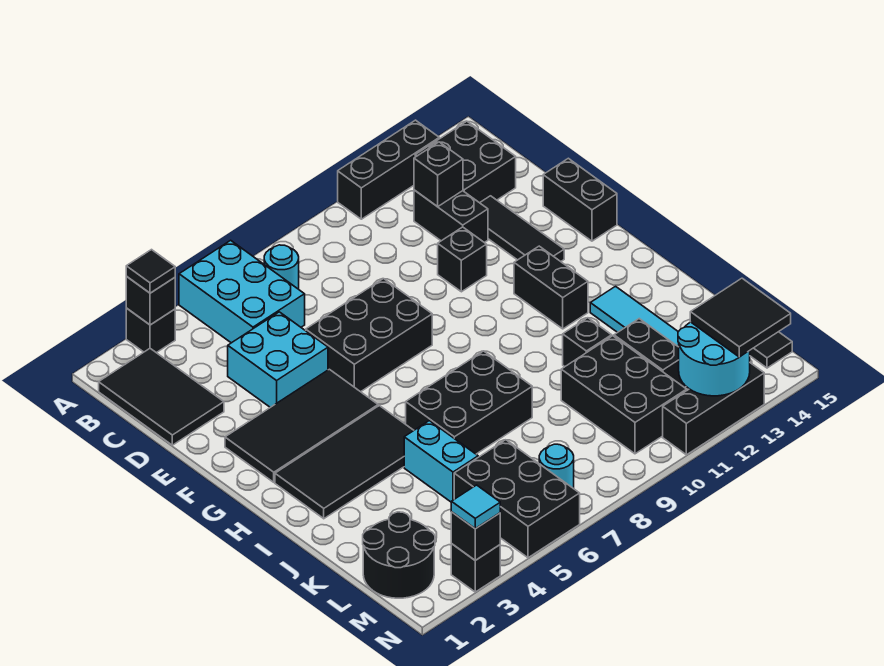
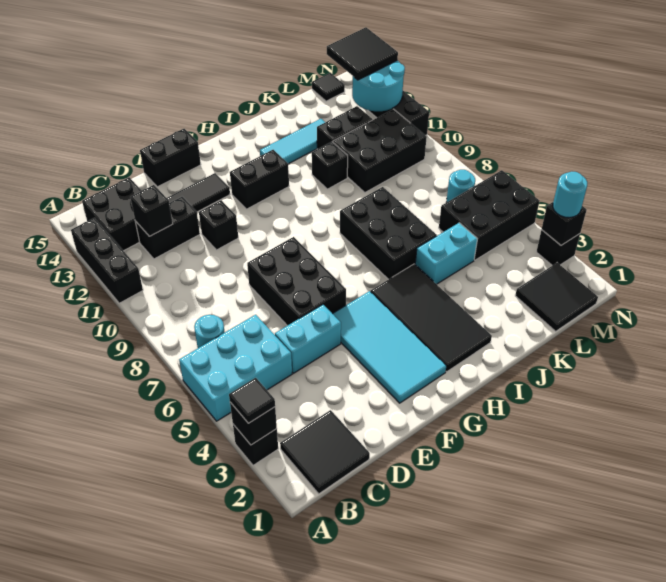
black 2x3 tile [99,349,224,445] -> black 2x2 tile [280,410,370,494]
cyan 2x2 brick [228,312,328,407] -> cyan 1x2 brick [275,305,341,373]
black 2x4 tile [225,369,378,482] -> cyan 2x4 tile [333,291,446,403]
black 2x2 round brick [363,512,435,598] -> black 2x2 tile [515,263,598,331]
cyan 1x1 tile [451,485,500,529] -> cyan 1x1 round brick [553,172,587,218]

